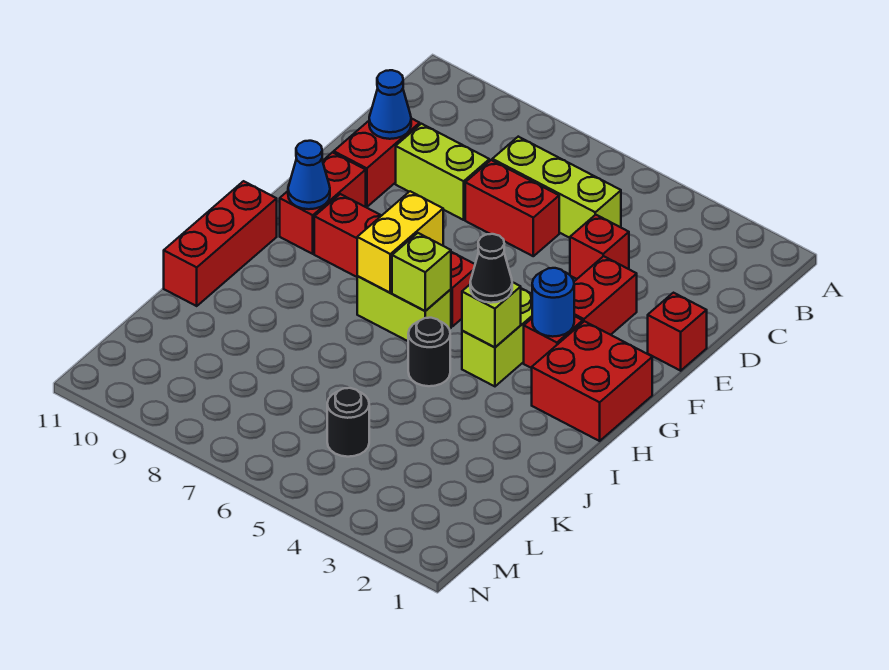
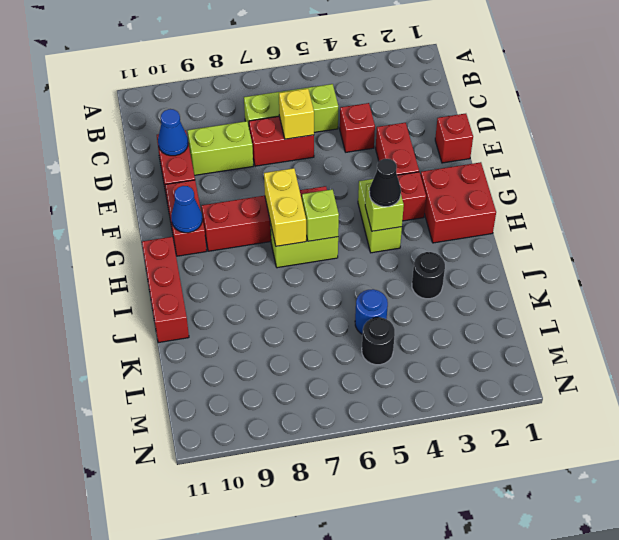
none -> yellow 1x1 brick [279,89,314,139]
blue 1x1 round brick [532,268,574,337] -> blue 1x1 round brick moved to [355,289,388,334]
black 1x1 round brick [408,318,450,386] -> black 1x1 round brick moved to [412,252,445,299]

